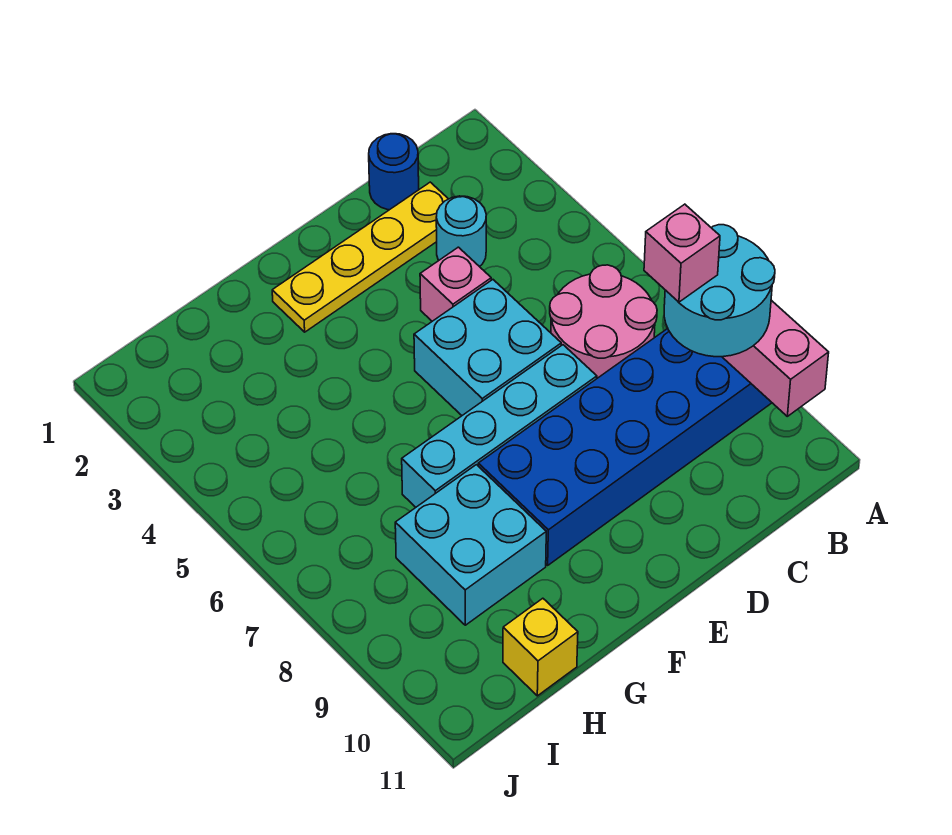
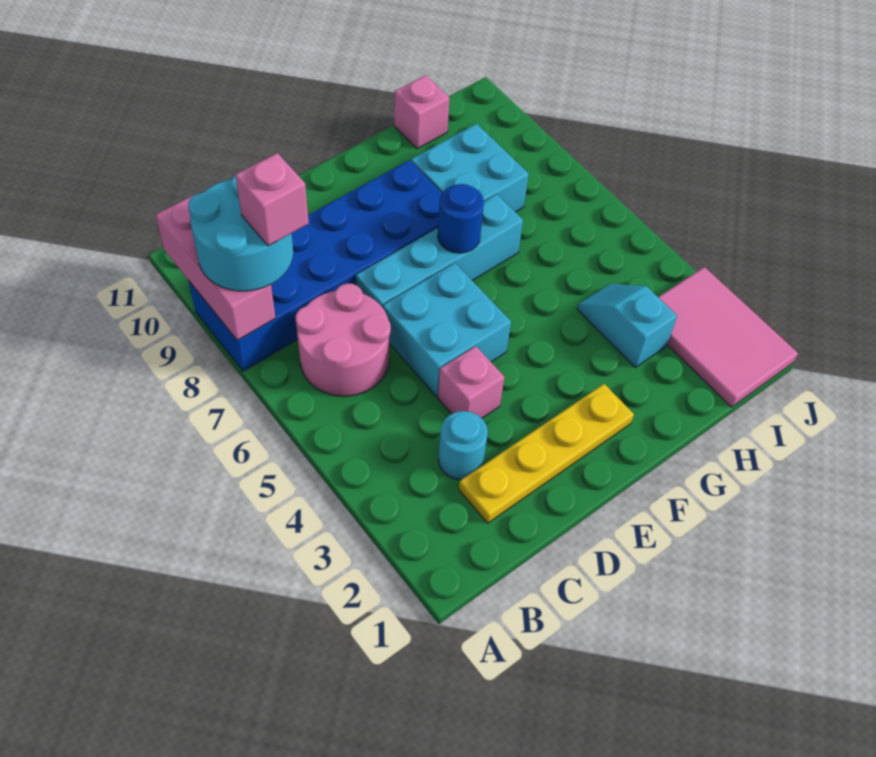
blue 1x1 round brick [369,134,419,210] -> blue 1x1 round brick moved to [438,184,484,253]
none -> cyan 1x2 slope [577,284,677,367]
yellow 1x1 brick [503,598,578,696] -> pink 1x1 brick [394,75,450,149]
none -> pink 2x3 tile [658,267,798,407]

